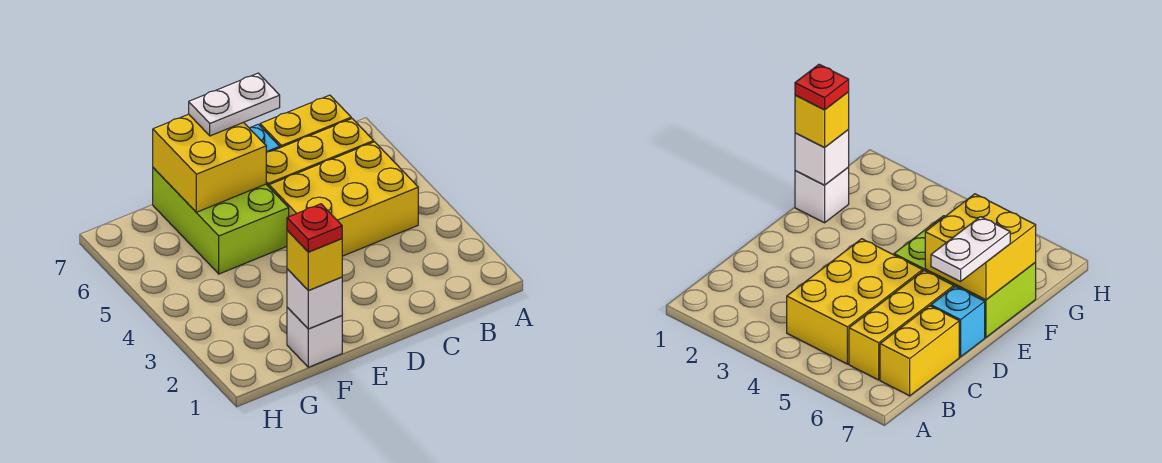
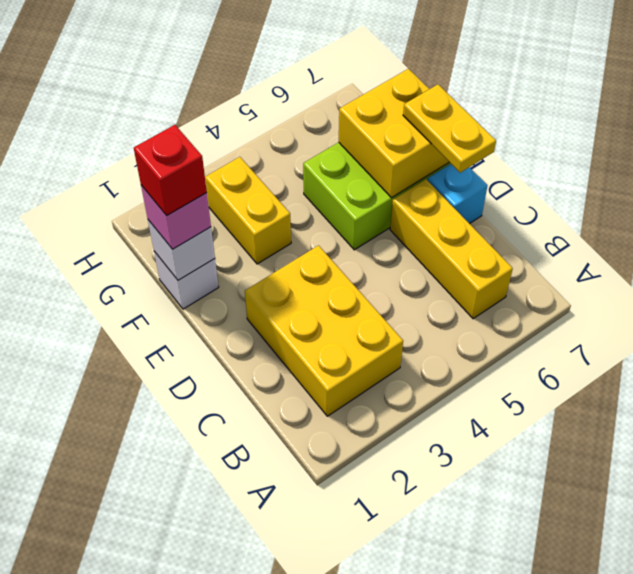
yellow 2x3 brick [269,142,418,256] -> yellow 2x3 brick moved to [245,246,403,416]
yellow 1x2 brick [260,95,351,148] -> yellow 1x2 brick moved to [205,157,291,264]
white 1x2 plate [189,73,280,136] -> yellow 1x2 plate [403,84,496,173]
yellow 1x1 brick [287,230,342,291] -> pink 1x1 brick [141,185,211,249]
red 1x1 plate [287,204,342,252] -> red 1x1 brick [134,125,207,216]

